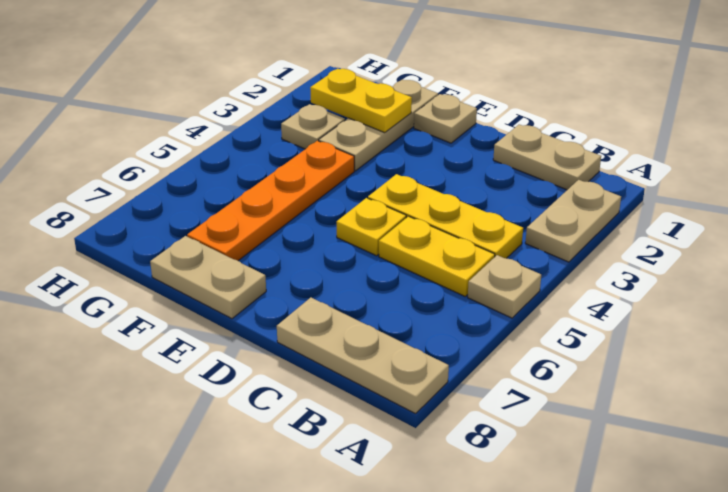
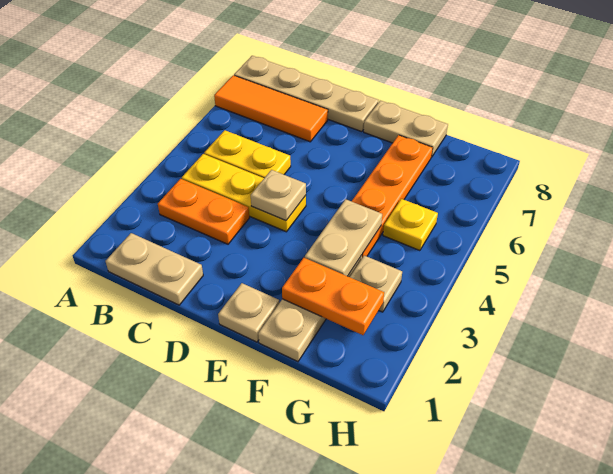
tan 1x2 plate [525,180,621,262] -> tan 1x2 plate moved to [305,199,382,276]
tan 1x1 plate [468,255,541,318] -> tan 1x1 plate moved to [251,170,306,221]
none -> orange 1x3 tile [214,75,328,142]
tan 1x3 plate [277,298,449,414] -> tan 1x4 plate [234,56,378,132]
none -> orange 1x2 plate [158,179,249,244]
yellow 1x1 plate [337,198,406,256] -> yellow 1x1 plate moved to [383,199,438,251]
yellow 1x2 plate [310,69,412,133] -> orange 1x2 plate [282,258,384,335]

